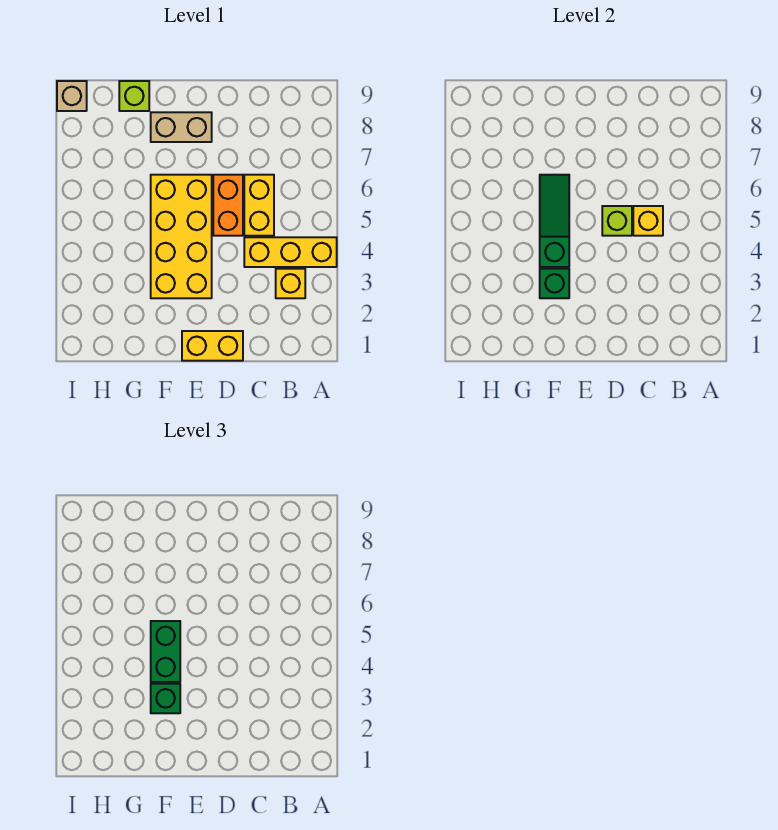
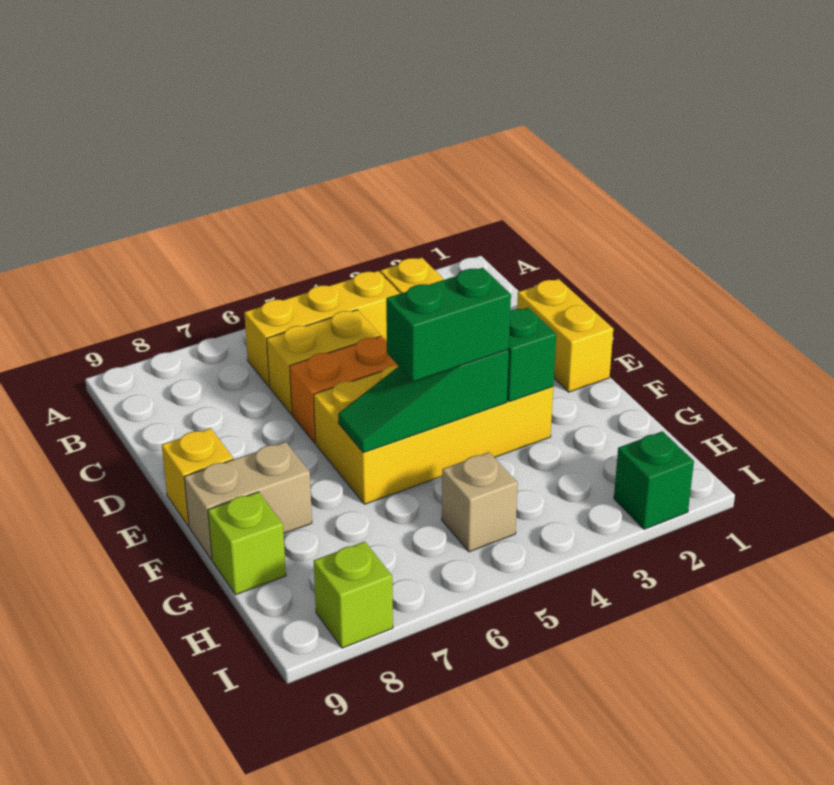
yellow 1x3 brick [244,237,337,267] -> yellow 1x3 brick turned to [244,271,400,386]
yellow 1x1 brick [633,206,663,236] -> yellow 1x1 brick moved to [162,428,233,526]
lime 1x1 brick [602,206,632,236] -> lime 1x1 brick moved to [314,542,393,648]
tan 1x2 brick [151,112,212,142] -> tan 1x2 brick turned to [184,442,312,560]
green 1x1 brick [151,684,180,713] -> green 1x1 brick moved to [614,431,694,529]
tan 1x1 brick [57,81,87,111] -> tan 1x1 brick moved to [442,452,518,552]

